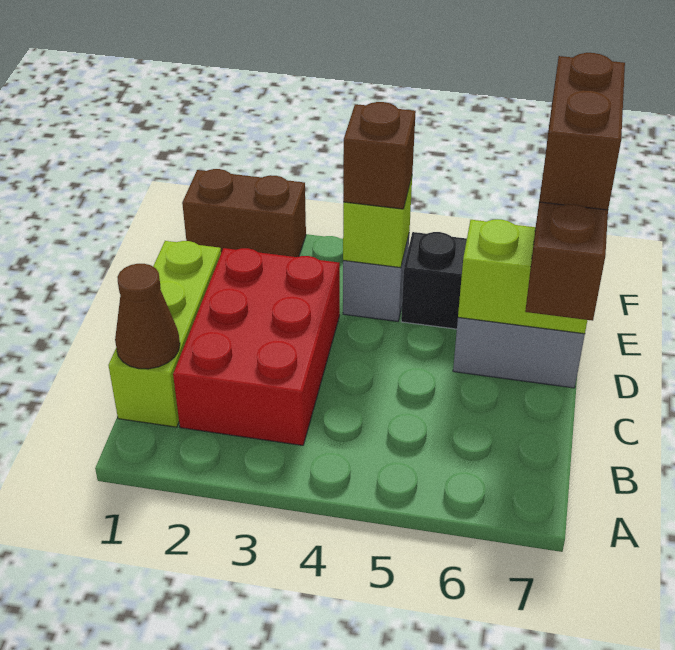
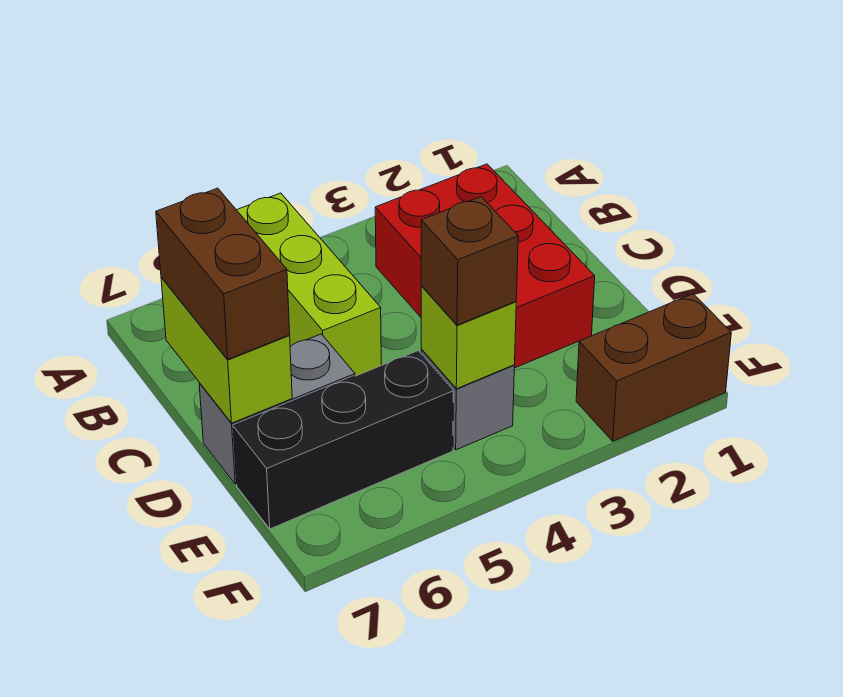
lime 1x3 brick [108,241,221,427] -> lime 1x3 brick moved to [237,193,381,376]
brown 1x1 cone [115,264,180,369] -> none
lime 1x2 brick [458,219,587,334] -> lime 1x2 brick turned to [161,278,292,423]
brown 1x2 brick [540,53,625,210] -> none

